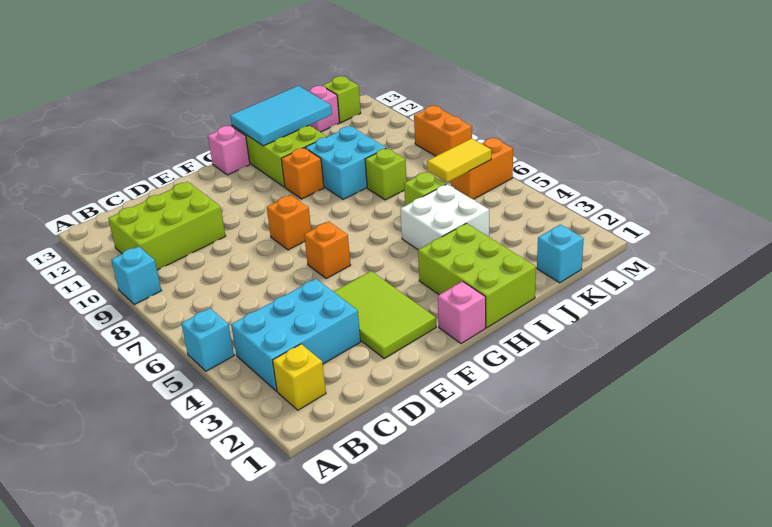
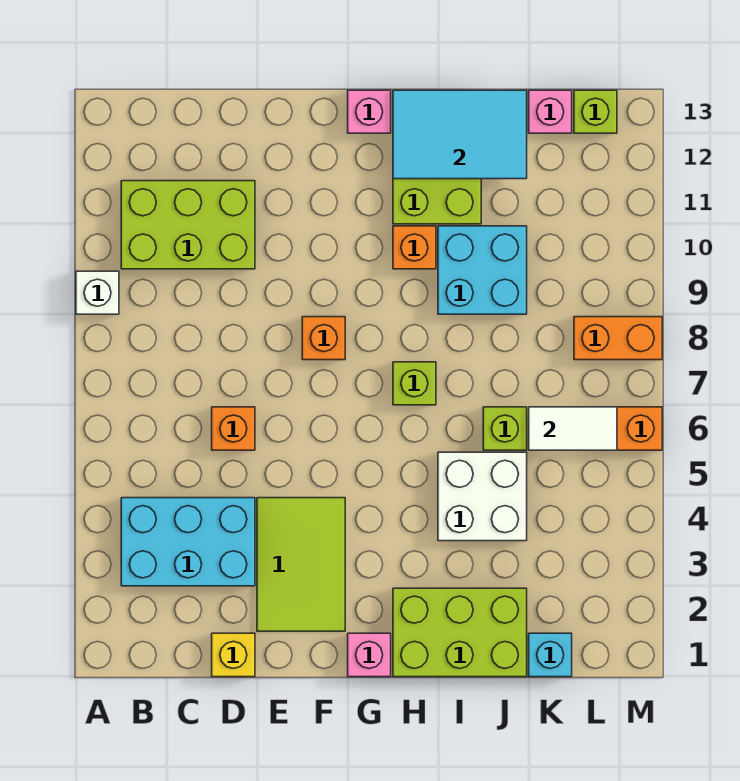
cyan 1x1 brick [181,308,234,371] -> none
cyan 1x1 brick [111,246,161,304] -> white 1x1 brick [76,271,119,314]
yellow 1x1 brick [272,344,326,410] -> yellow 1x1 brick moved to [212,633,255,677]
orange 1x1 brick [304,222,350,279] -> orange 1x1 brick moved to [212,407,255,450]
lime 2x3 brick [418,223,536,328] -> lime 2x3 brick turned to [393,588,527,677]
lime 1x1 brick [365,148,407,200] -> lime 1x1 brick moved to [393,362,436,405]
yellow 1x2 tile [427,139,491,182] -> white 1x2 tile [529,407,617,450]
orange 1x2 brick [414,106,472,156] -> orange 1x2 brick turned to [574,317,662,360]

